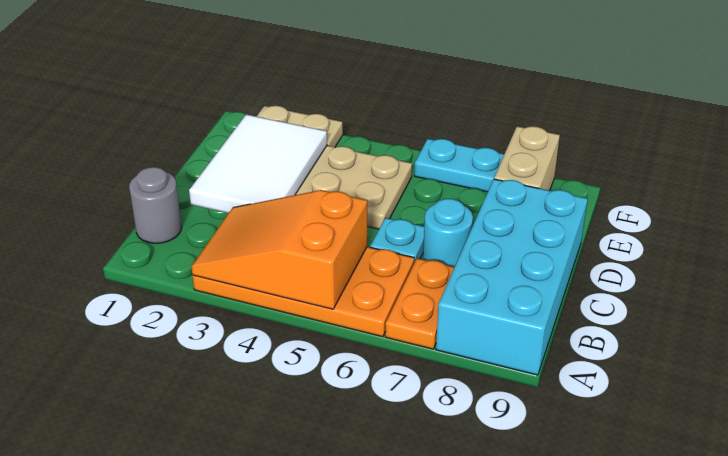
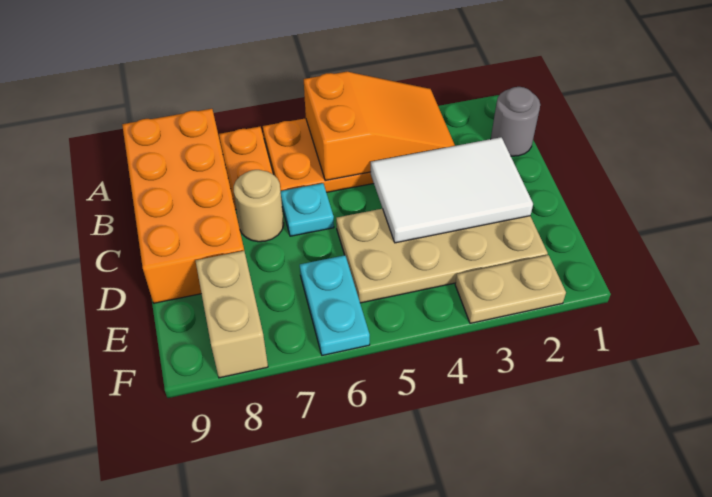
cyan 2x4 brick [436,179,588,375] -> orange 2x4 brick [122,109,244,303]
white 2x3 tile [189,115,327,213] -> white 2x3 tile turned to [371,137,533,243]
cyan 1x1 round brick [423,199,473,267] -> tan 1x1 round brick [234,170,284,242]
cyan 1x2 plate [414,139,504,192] -> cyan 1x2 plate turned to [300,255,370,355]

